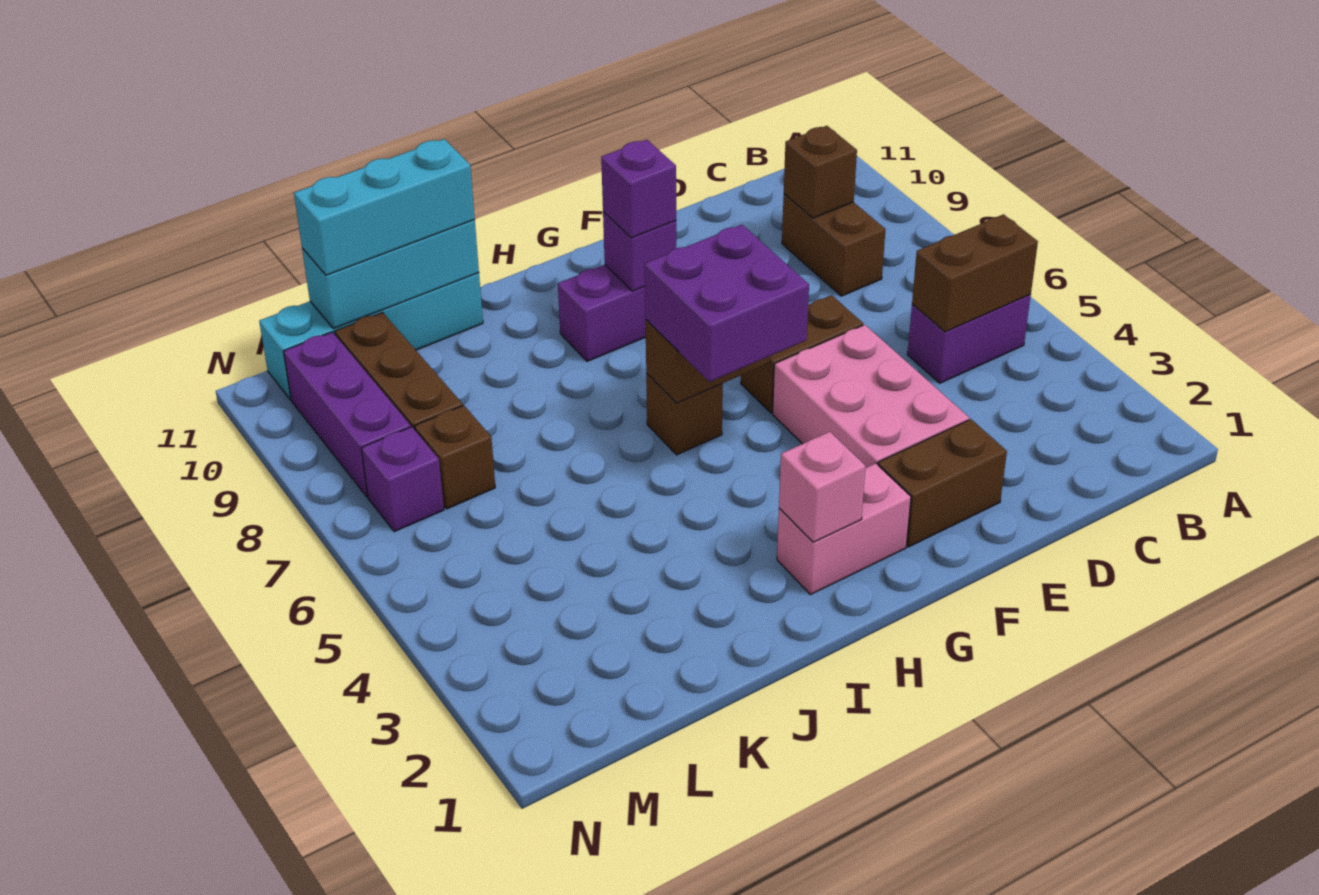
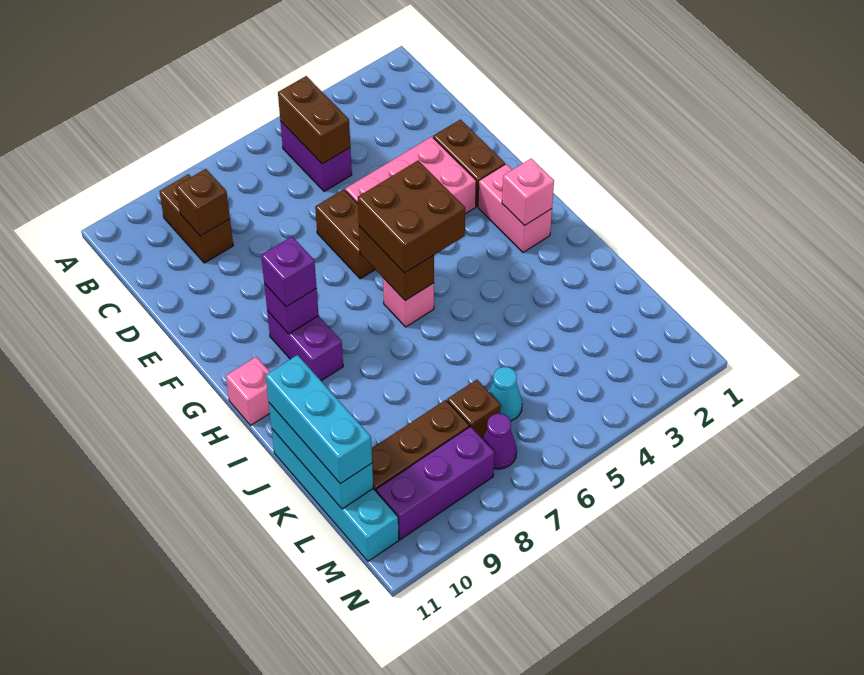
brown 1x2 brick [782,194,886,296] -> brown 1x2 brick turned to [159,174,233,263]
purple 2x2 brick [645,225,809,382] -> brown 2x2 brick [358,161,465,273]
brown 1x1 brick [646,374,723,455] -> pink 1x1 brick [383,278,434,327]
none -> pink 1x1 brick [226,357,270,425]
none -> cyan 1x1 cone [489,367,522,421]
purple 1x1 brick [361,427,444,532] -> purple 1x1 cone [483,413,517,469]

